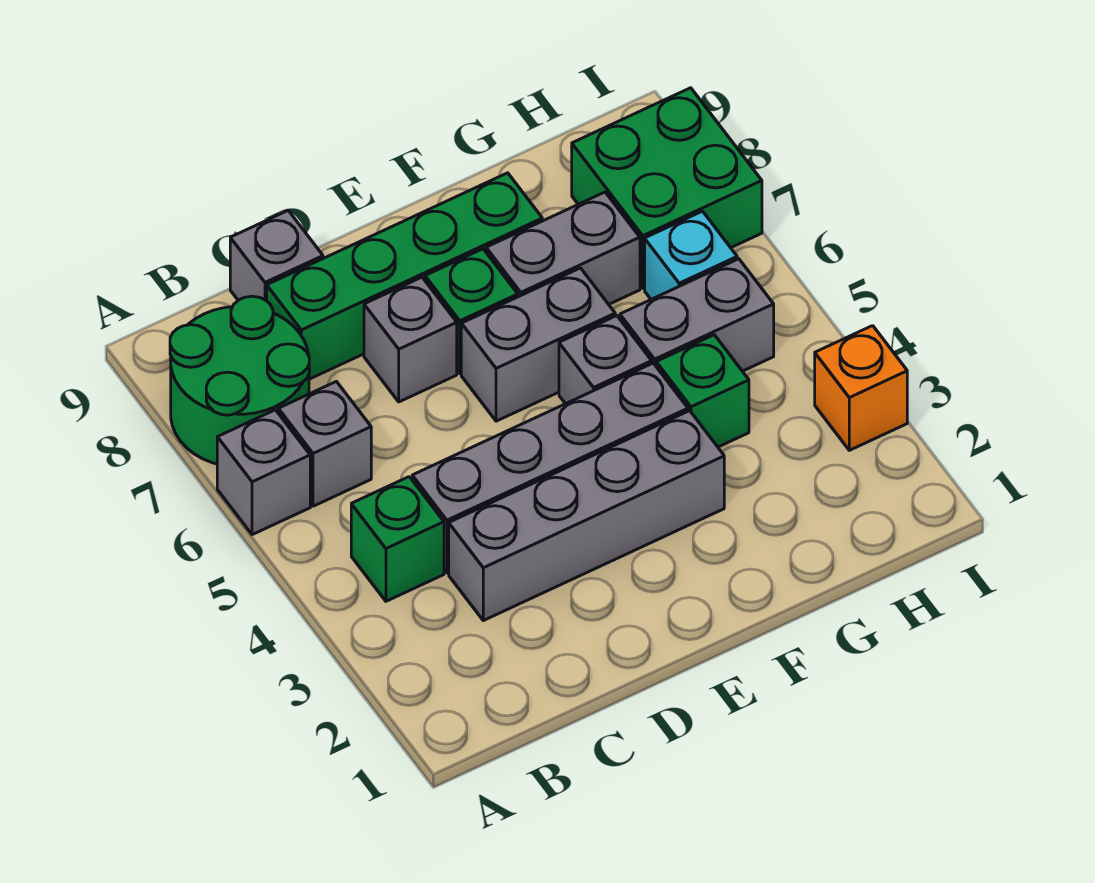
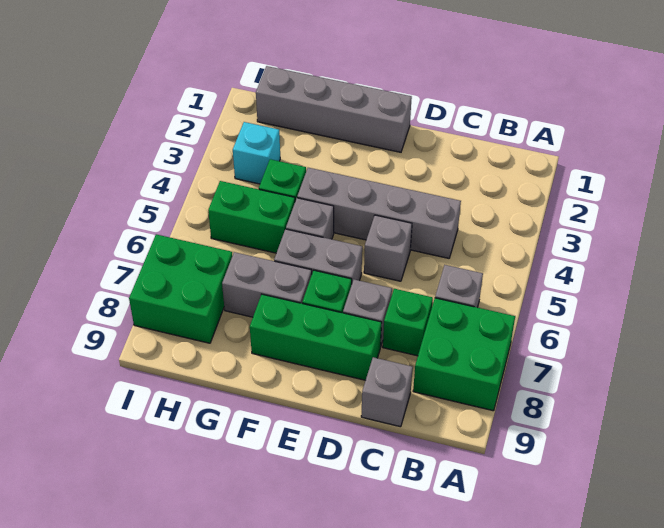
grey 1x1 brick [217,410,310,535] -> grey 1x1 brick moved to [364,215,412,281]
green 2x2 round brick [170,296,309,464] -> green 2x2 brick [413,298,515,411]
green 1x1 brick [351,477,444,601] -> green 1x1 brick moved to [383,289,433,356]
grey 1x4 brick [449,411,724,621] -> grey 1x4 brick moved to [256,66,412,152]
green 1x4 brick [267,173,542,379] -> green 1x3 brick [250,294,382,380]
grey 1x2 brick [620,259,774,371] -> green 1x2 brick [208,181,295,253]
cyan 1x1 brick [645,211,737,299] -> cyan 1x1 brick moved to [233,122,280,184]
orange 1x1 brick [815,326,907,450] -> none

